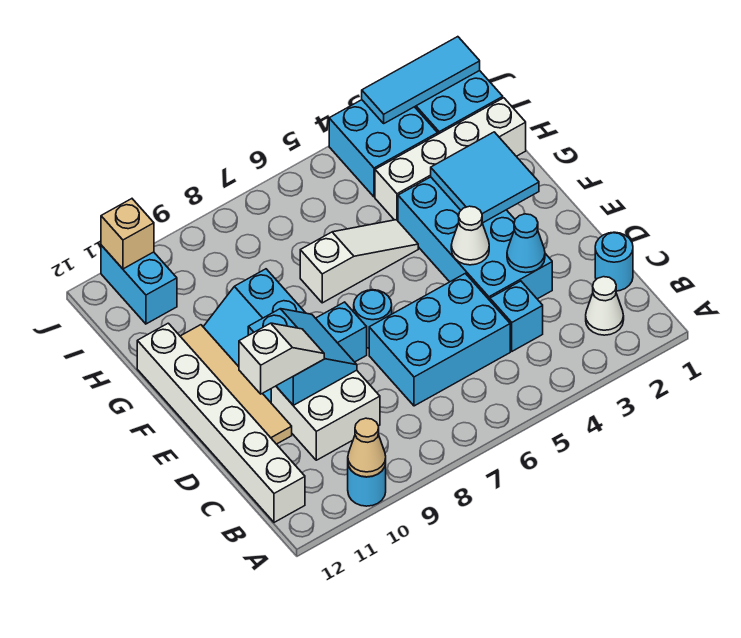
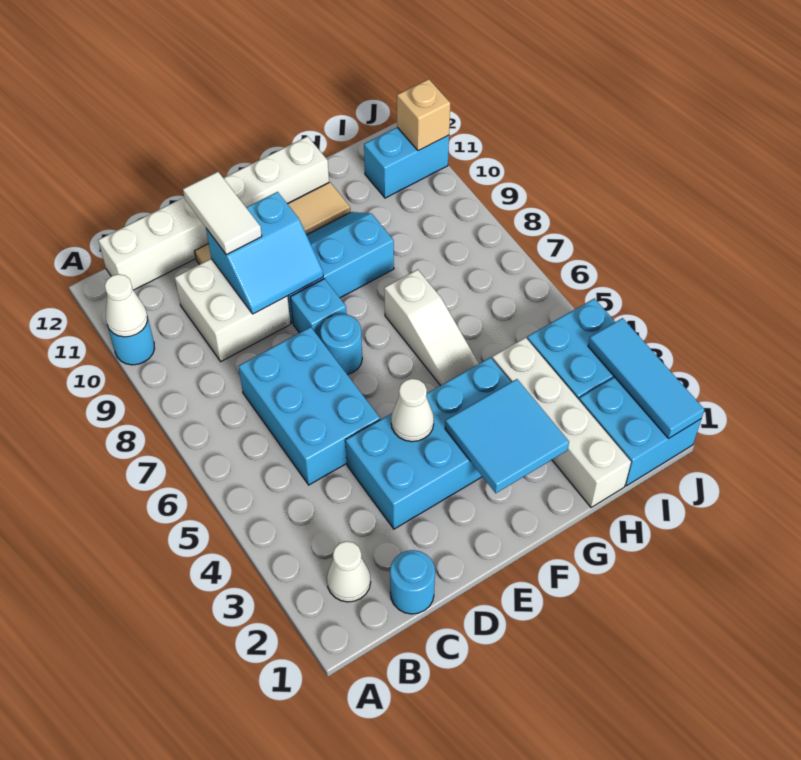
tan 1x1 cone [348,418,386,477] -> white 1x1 cone [105,274,148,337]
cyan 1x1 brick [490,281,543,351] -> none
cyan 1x1 cone [507,214,545,273] -> none
white 1x2 slope [239,323,324,394] -> white 1x2 tile [183,172,262,255]

